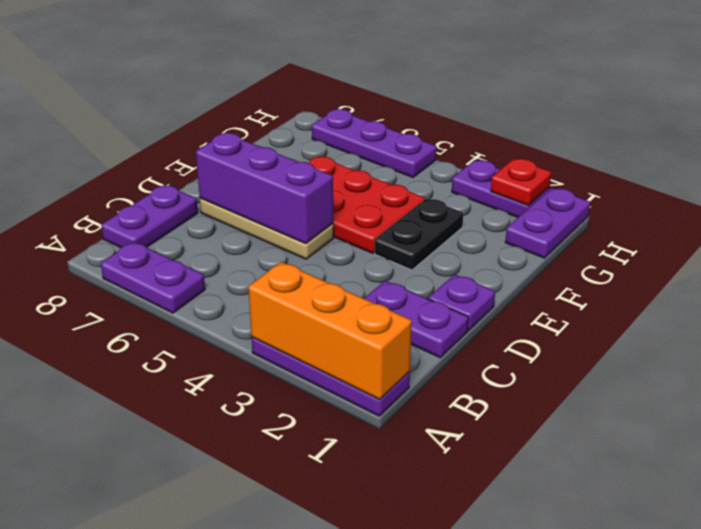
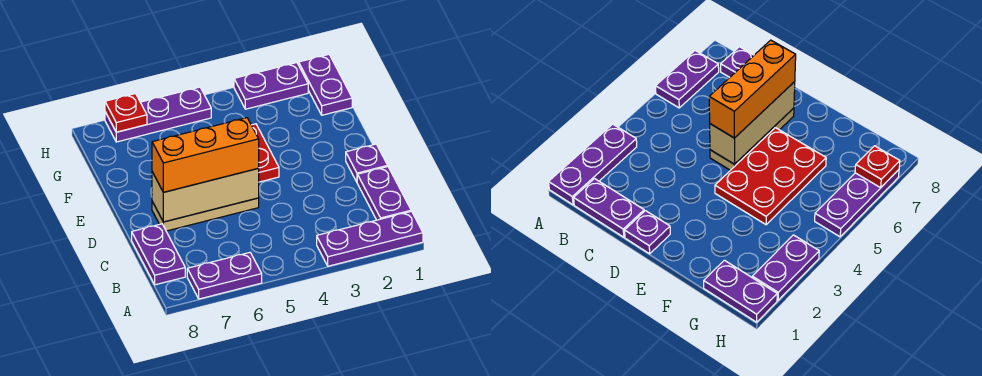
orange 1x3 brick [248,262,412,400] -> orange 1x3 brick moved to [152,118,259,192]
purple 1x2 plate [364,281,468,357] -> purple 1x2 plate turned to [357,167,411,220]
purple 1x3 brick [196,133,333,244] -> tan 1x3 brick [152,169,259,222]
black 1x2 plate [375,198,463,270] -> none
red 1x1 plate [491,159,551,206] -> red 1x1 plate moved to [105,94,147,132]

